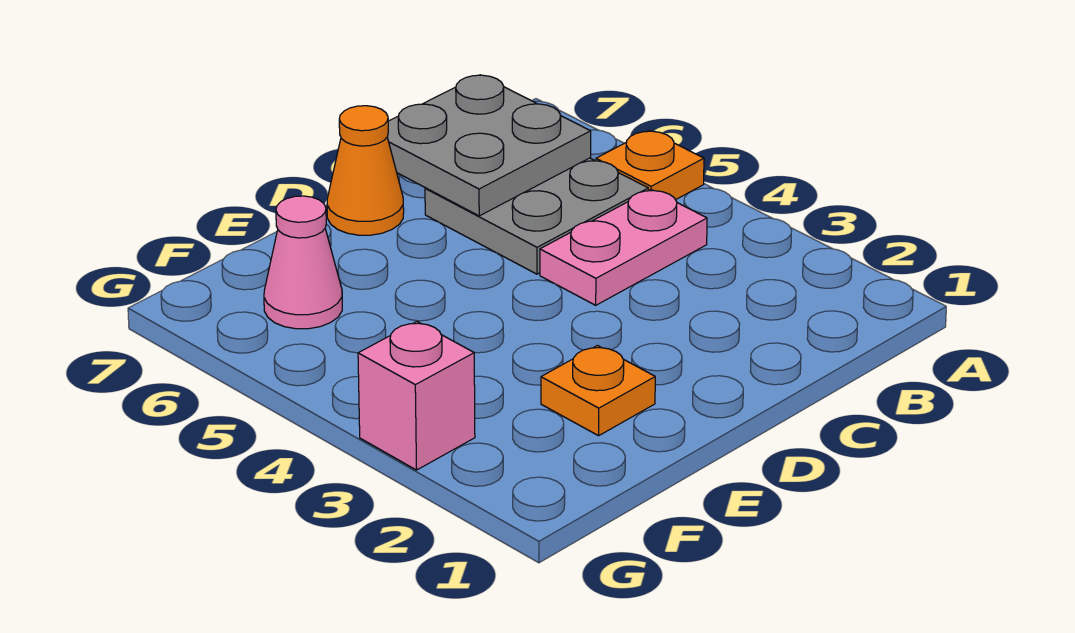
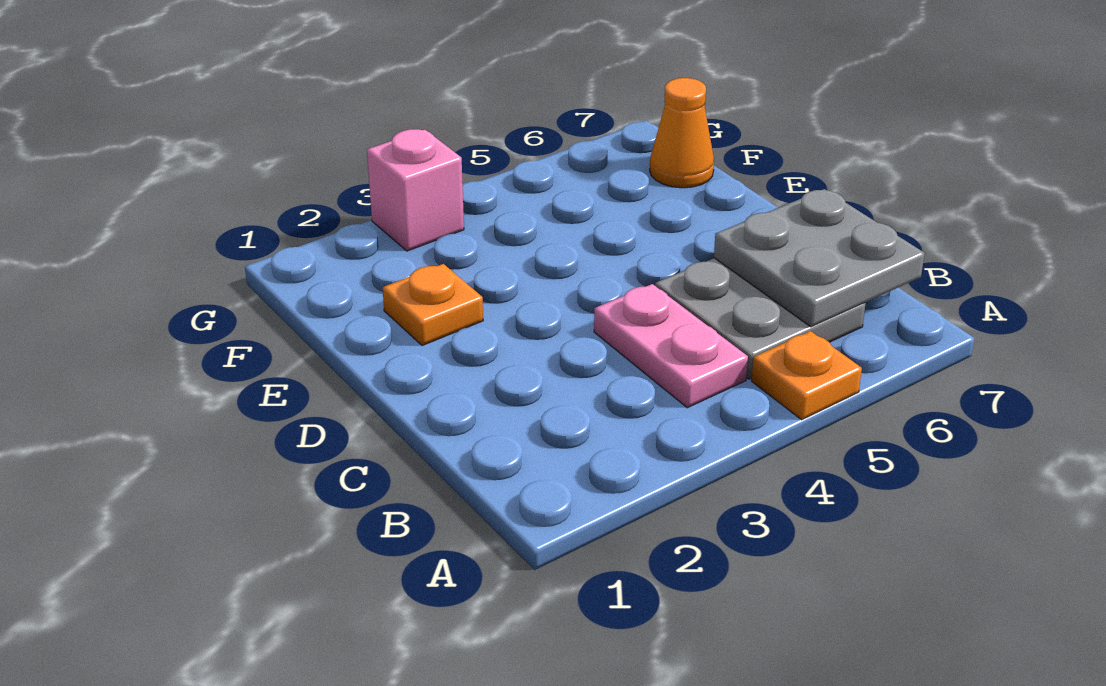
orange 1x1 cone [327,106,404,235] -> orange 1x1 cone moved to [650,78,714,188]
pink 1x1 cone [264,196,342,329] -> none

